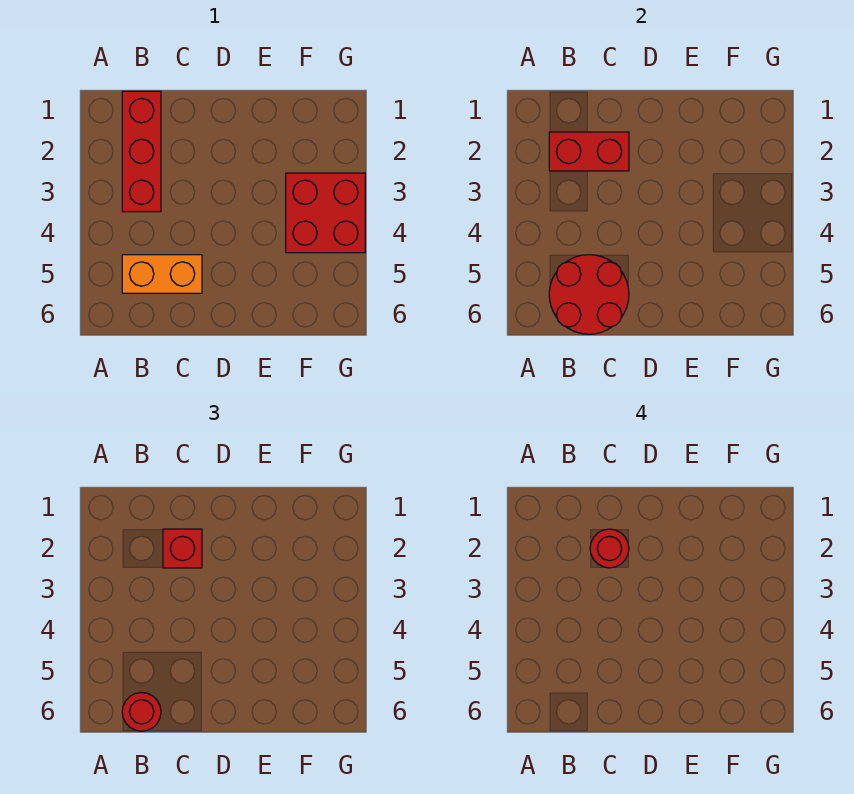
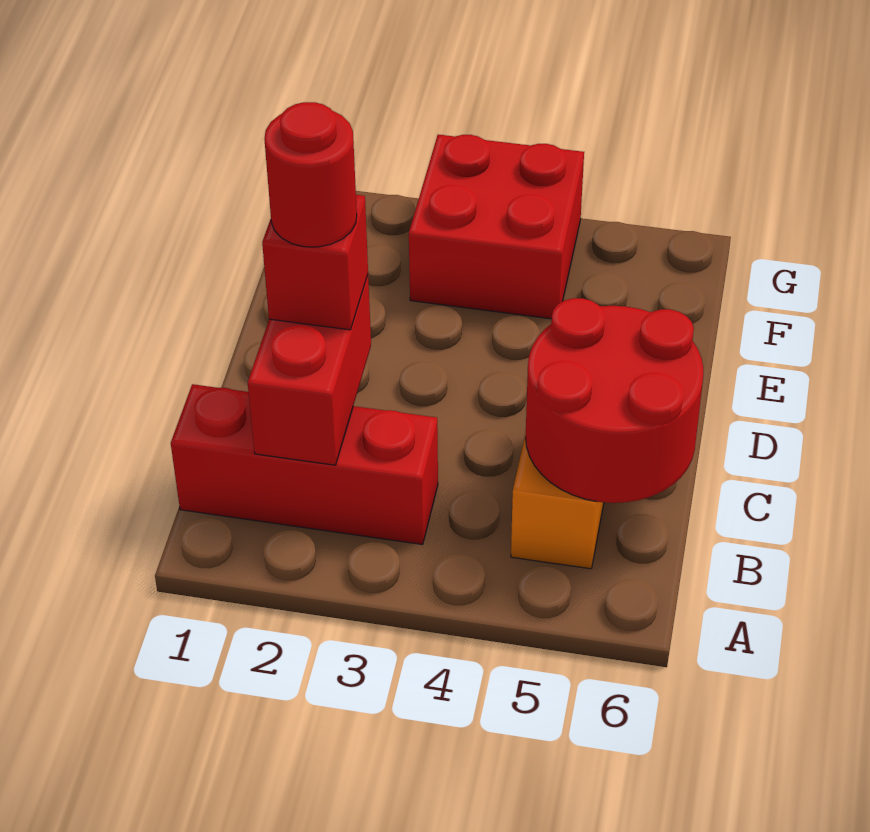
red 1x1 round brick [122,692,161,731] -> none

